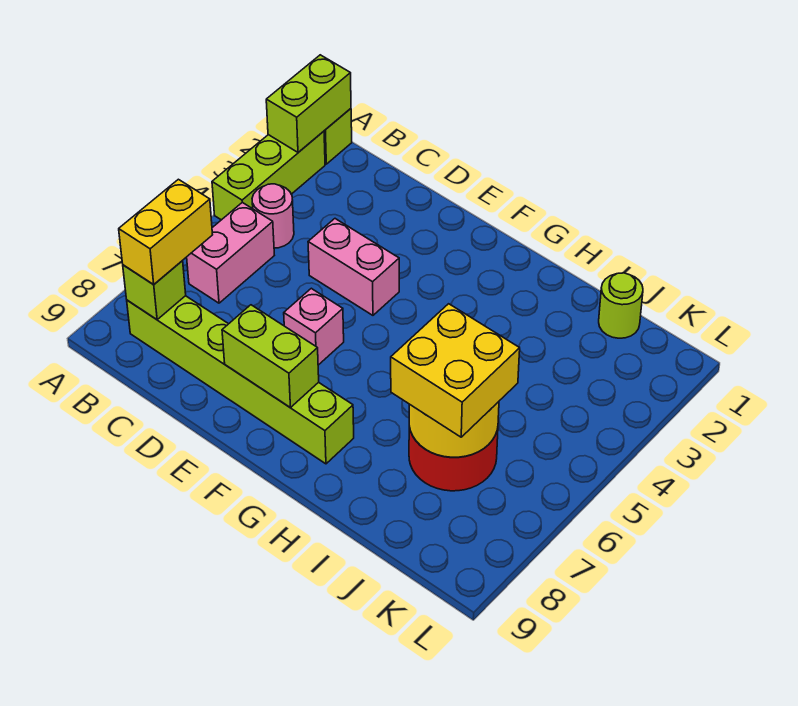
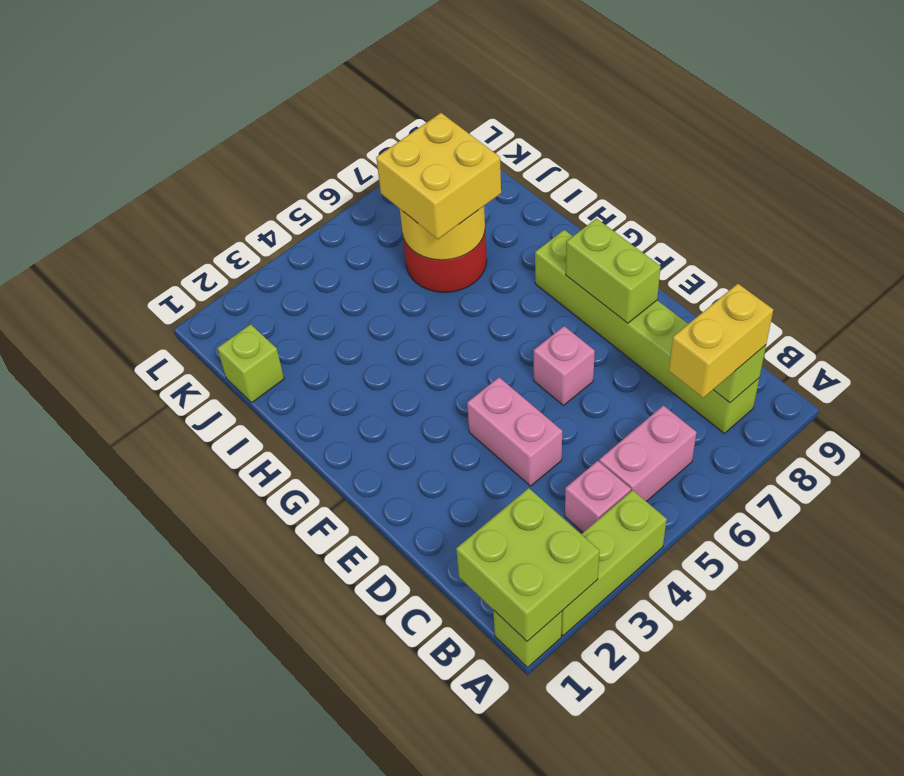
lime 1x2 brick [266,55,351,152] -> lime 2x2 brick [456,488,600,641]
pink 1x1 round brick [252,184,294,248] -> pink 1x1 brick [565,461,631,532]
lime 1x1 round brick [599,273,643,338] -> lime 1x1 brick [217,324,284,403]

